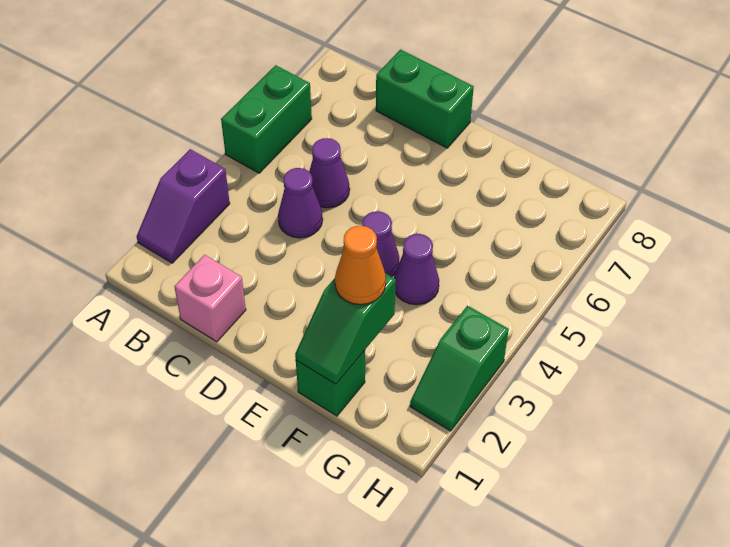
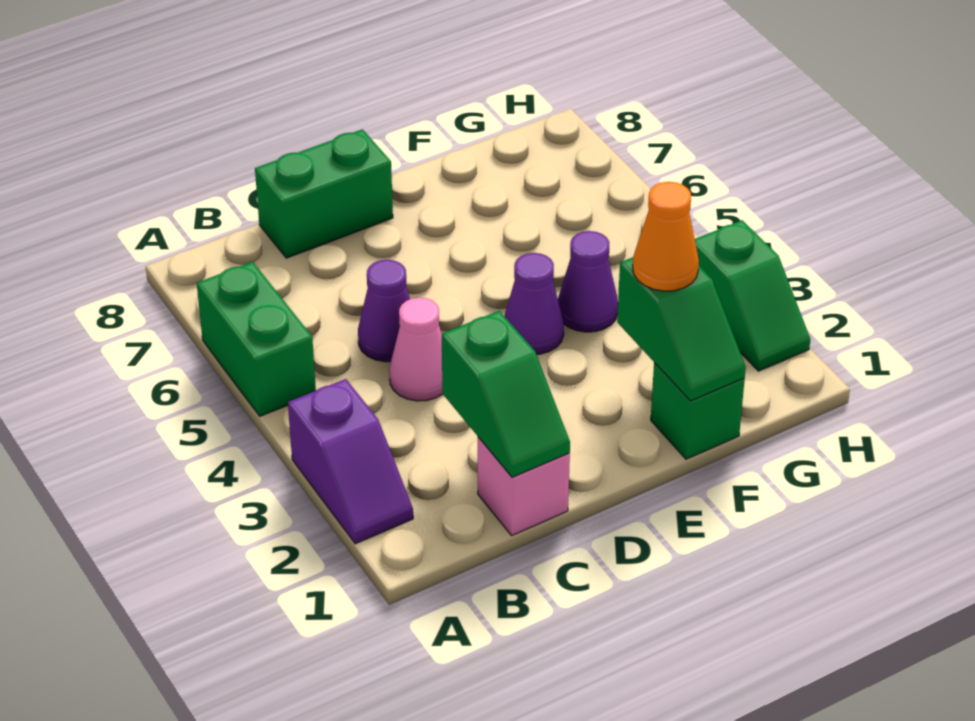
none -> green 1x2 slope [442,311,570,477]
purple 1x1 cone [278,168,323,238] -> pink 1x1 cone [389,298,443,401]

